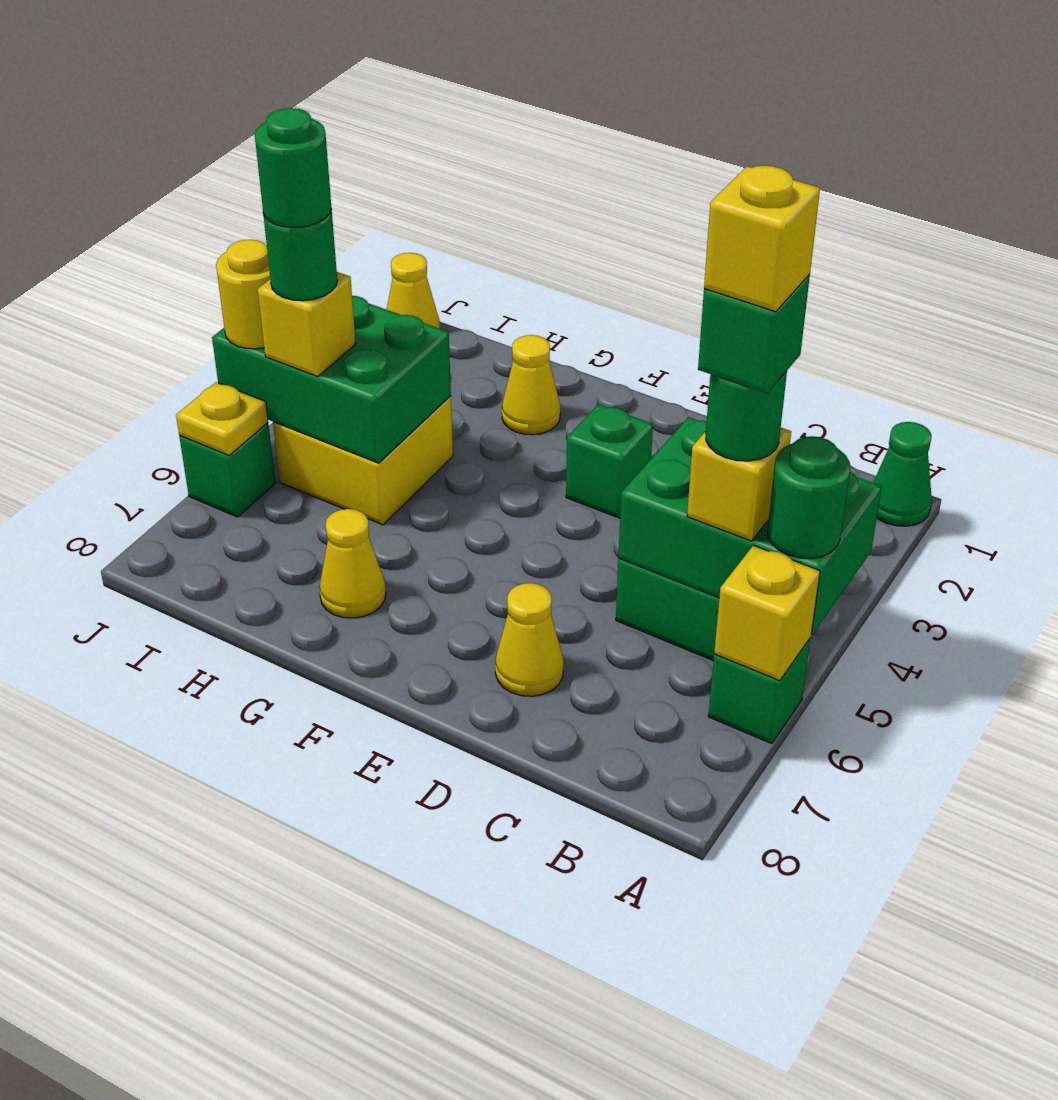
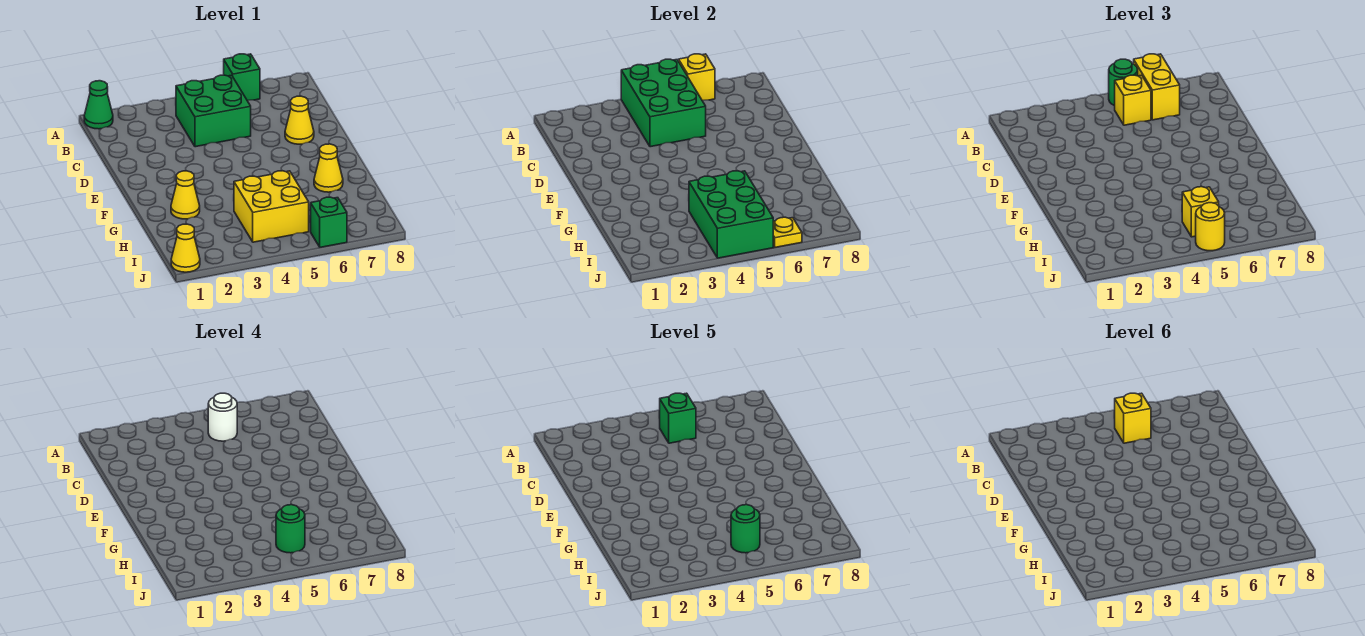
none -> yellow 1x2 brick [1134,54,1180,120]
green 1x1 round brick [706,371,787,461] -> white 1x1 round brick [208,393,237,441]
green 1x1 brick [566,404,653,518] -> none

